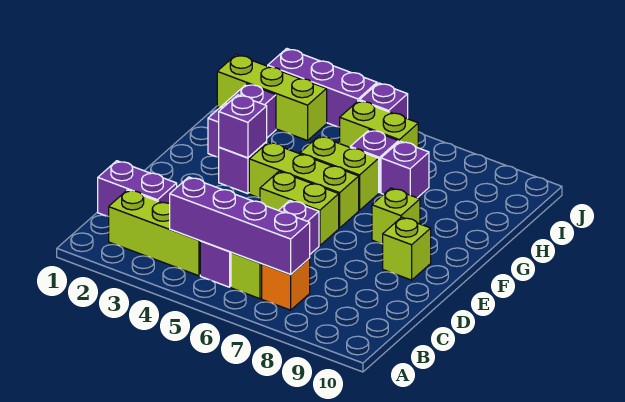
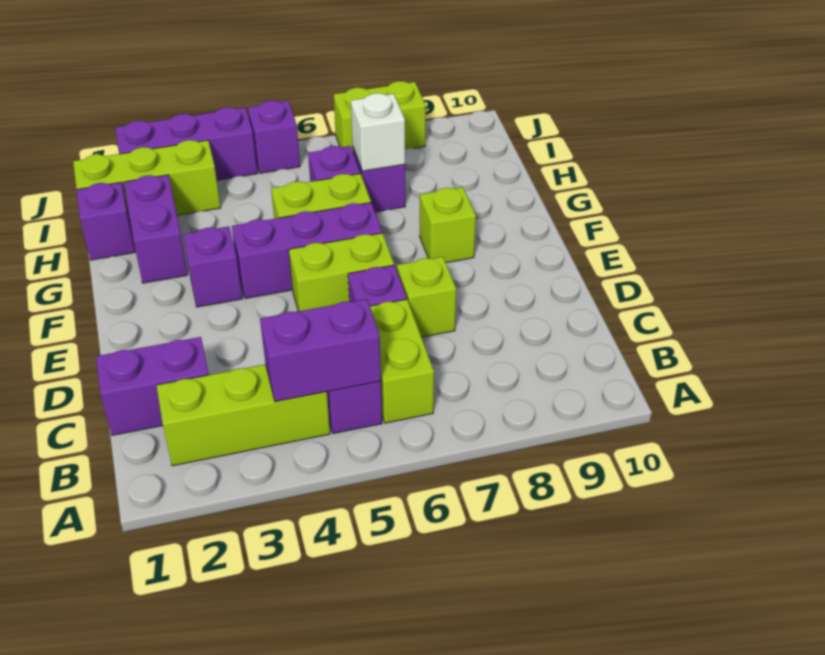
purple 1x4 brick [170,177,310,274] -> purple 1x2 brick [260,299,381,402]
orange 1x1 brick [262,258,310,310] -> none
lime 1x1 brick [383,217,431,280] -> lime 1x1 brick moved to [397,257,456,337]
purple 1x1 brick [219,95,267,158] -> purple 1x1 brick moved to [77,182,135,260]
lime 1x3 brick [249,142,359,228] -> purple 1x3 brick [232,203,382,298]
none -> white 1x1 brick [351,93,405,171]
lime 1x2 brick [340,101,418,148] -> lime 1x2 brick moved to [334,81,426,151]

